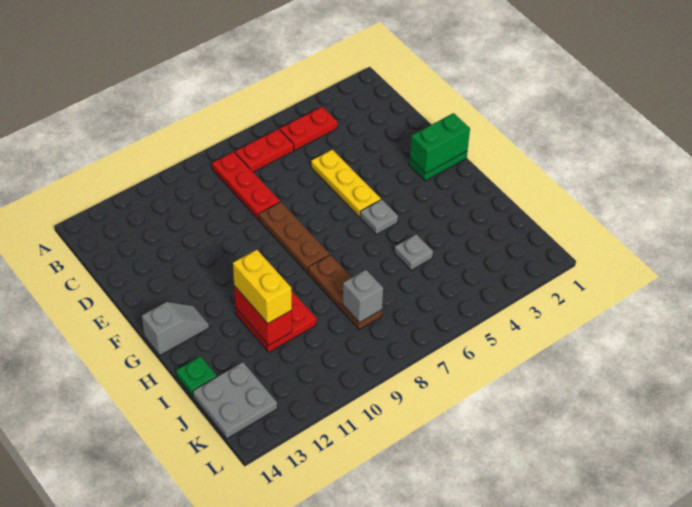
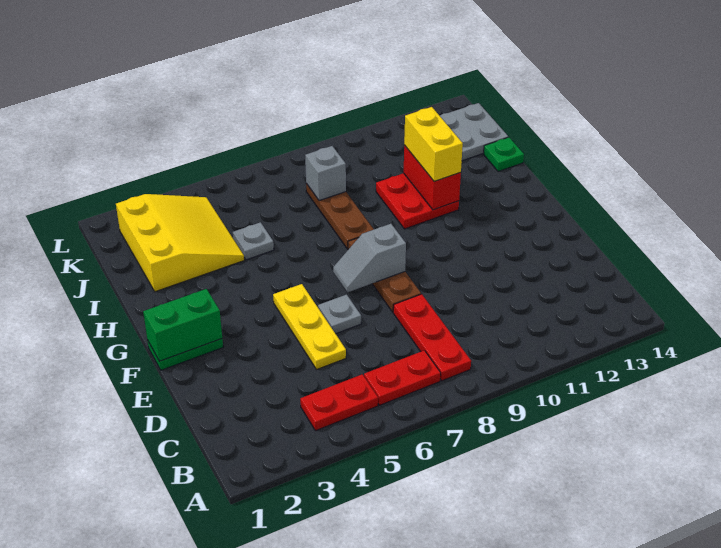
grey 1x1 plate [360,199,398,234] -> grey 1x1 plate moved to [318,295,361,334]
grey 1x2 slope [142,302,209,355] -> grey 1x2 slope moved to [333,224,406,292]
none -> yellow 3x3 slope [116,194,244,292]

